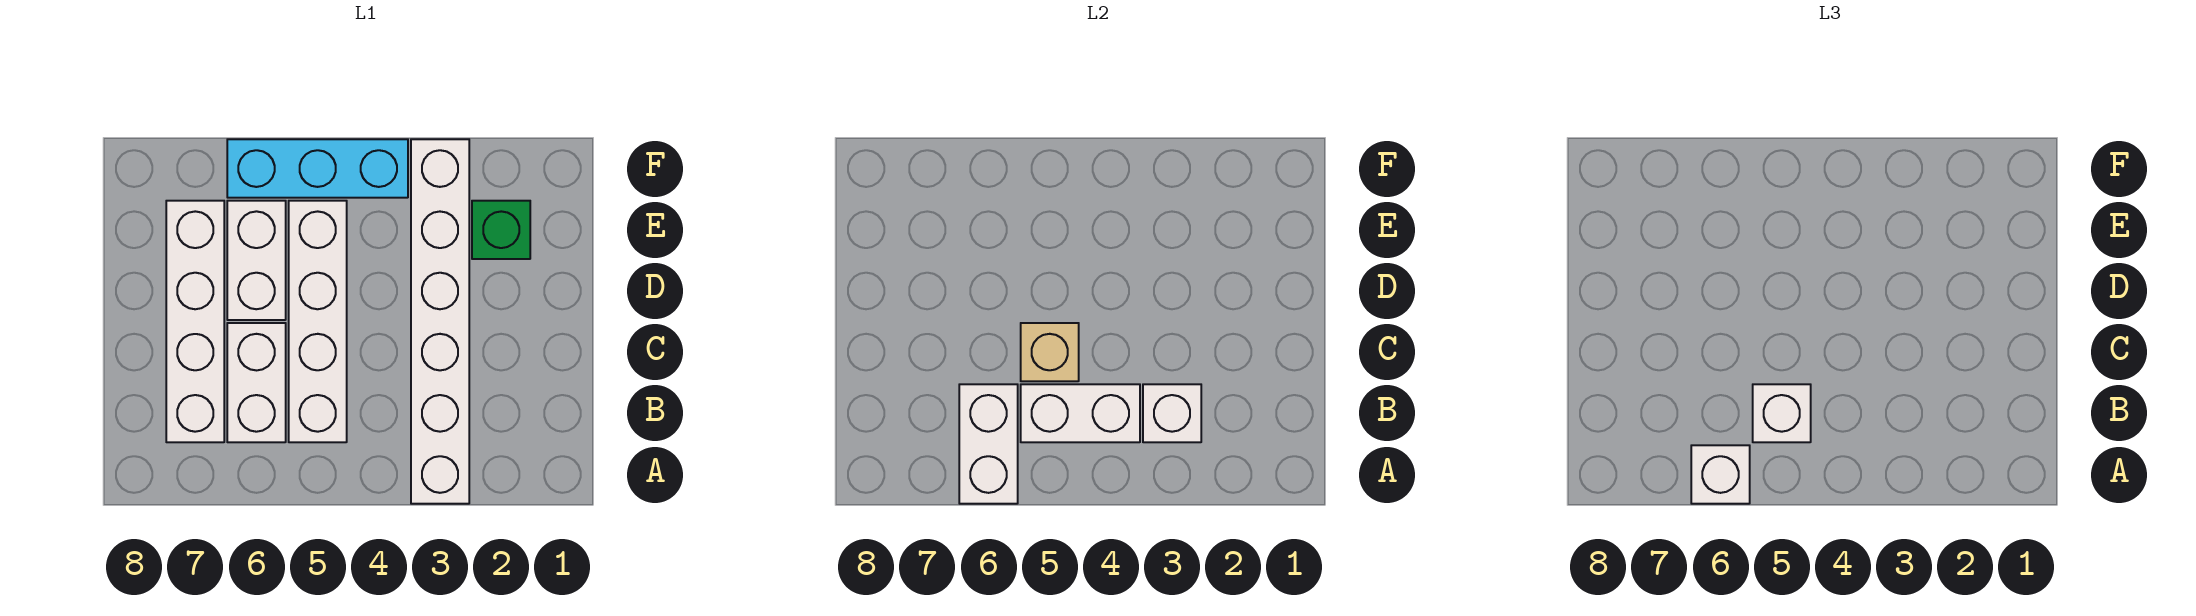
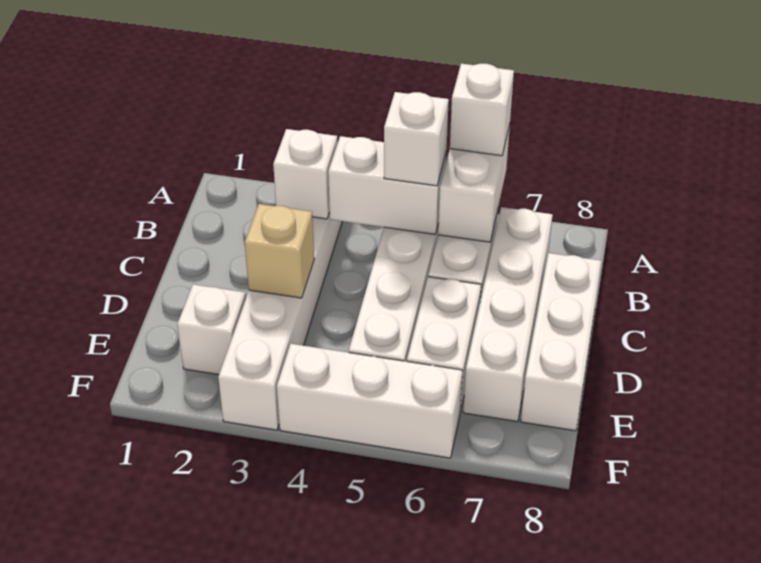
tan 1x1 brick [1021,323,1079,381] -> tan 1x1 brick moved to [245,204,314,298]
none -> white 1x3 brick [521,253,601,431]
green 1x1 brick [472,201,530,259] -> white 1x1 brick [177,284,246,375]
cyan 1x3 brick [227,139,408,198] -> white 1x3 brick [277,344,463,458]

